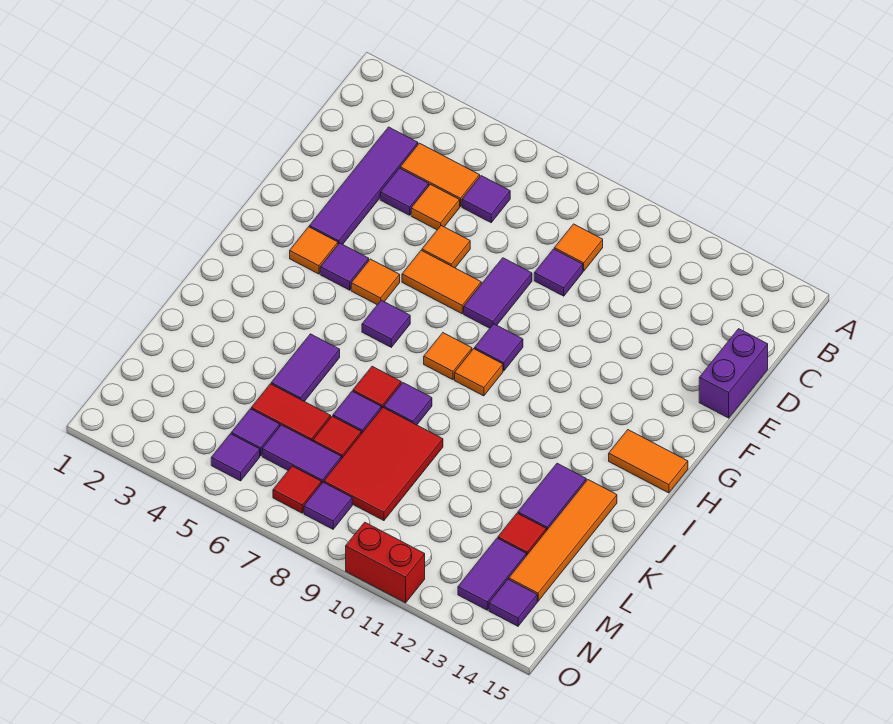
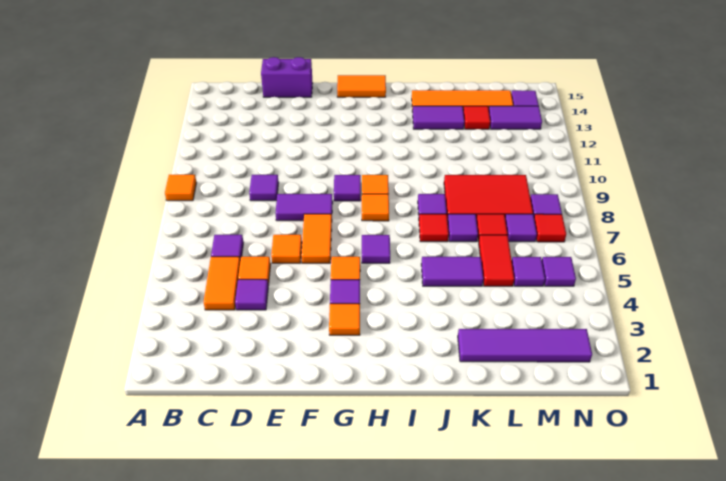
purple 1x4 tile [310,127,418,244] -> purple 1x4 tile moved to [458,329,592,362]
orange 1x1 tile [554,224,603,271] -> orange 1x1 tile moved to [165,175,197,201]
orange 1x2 tile [609,430,688,493] -> orange 1x2 tile turned to [337,75,386,97]
purple 1x2 tile [262,425,341,484] -> purple 1x1 tile [505,214,537,242]
red 1x2 brick [346,522,425,603] -> none

